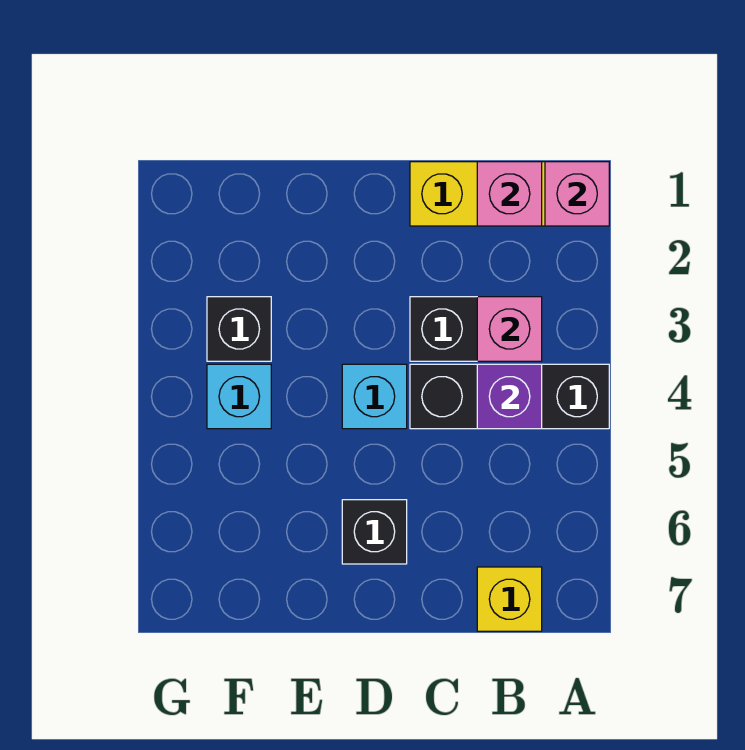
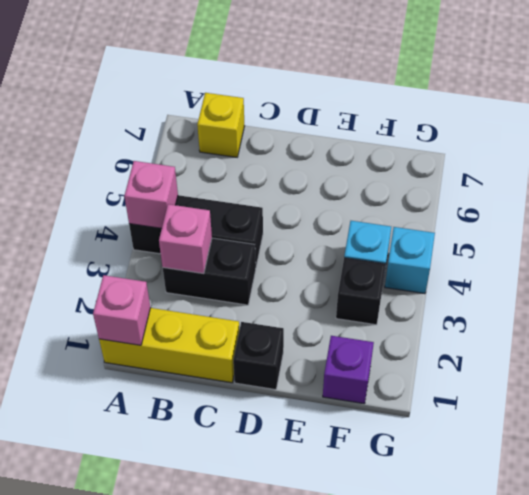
pink 1x1 brick [477,162,542,226] -> pink 1x1 brick moved to [124,161,178,229]
purple 1x1 brick [477,364,542,429] -> purple 1x1 brick moved to [323,336,374,404]
cyan 1x1 brick [342,364,407,429] -> cyan 1x1 brick moved to [385,227,435,294]
black 1x1 brick [342,500,407,564] -> black 1x1 brick moved to [233,322,284,390]

